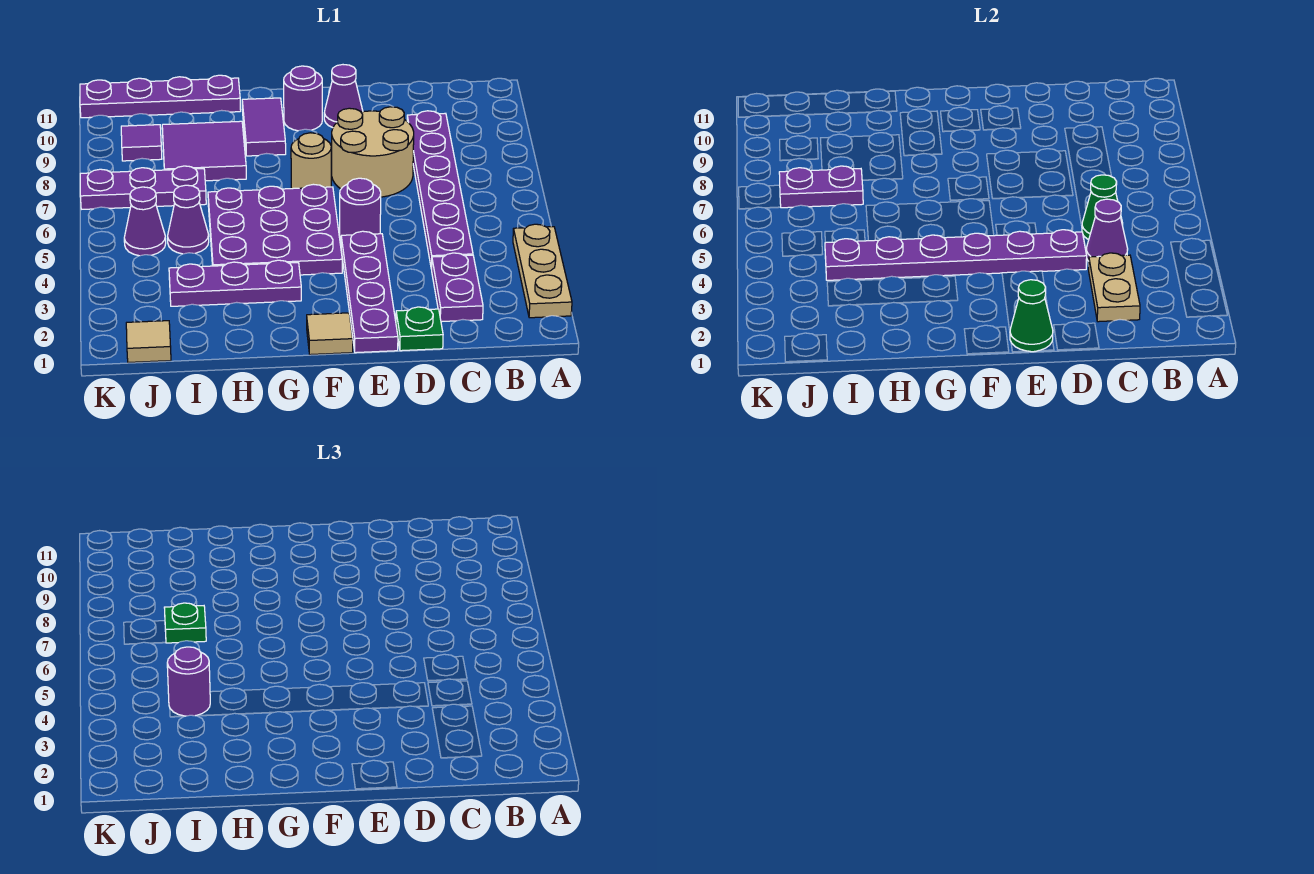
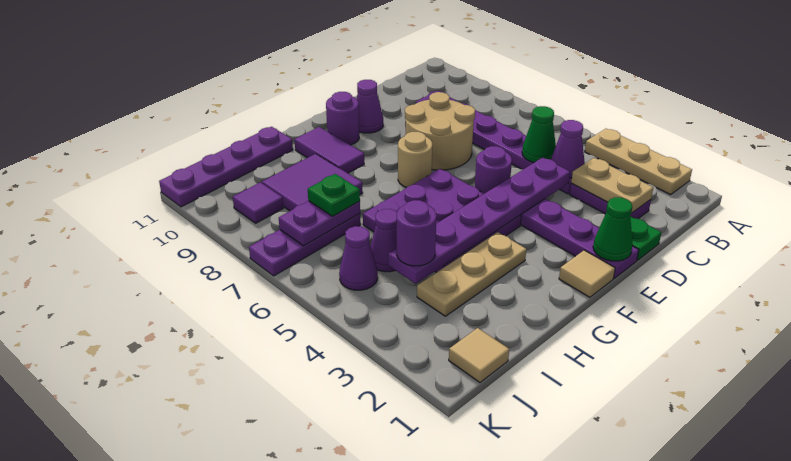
purple 1x3 plate [169,260,301,306] -> tan 1x3 plate [417,232,526,316]

